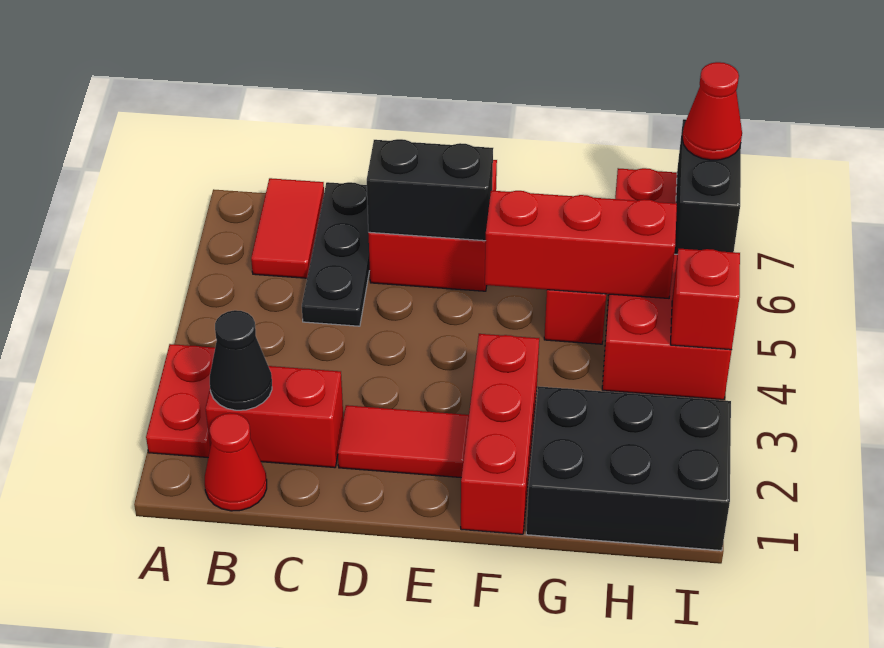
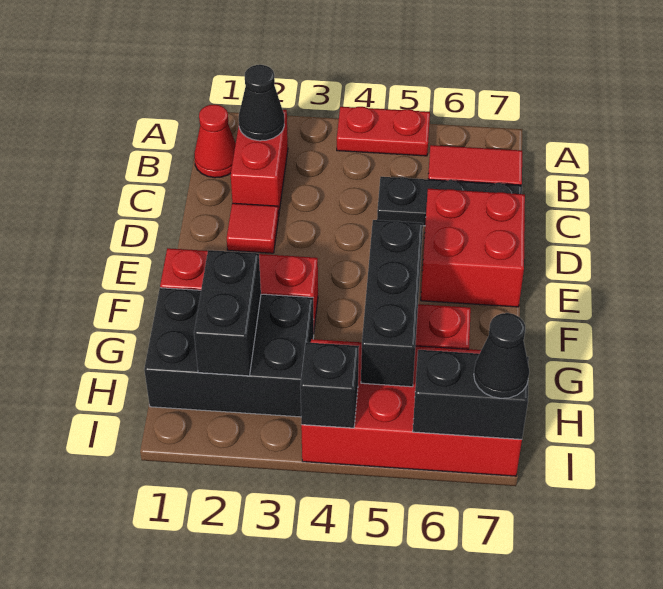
red 1x2 plate [146,344,215,457] -> red 1x2 plate moved to [337,107,430,156]
red 1x2 tile [338,405,469,477] -> red 1x1 tile [227,203,278,253]
black 1x2 brick [367,139,493,241] -> black 1x2 brick moved to [194,250,261,376]
red 1x3 brick [485,191,677,298] -> black 1x3 brick [361,220,423,387]
black 2x3 brick [526,386,731,551] -> black 2x3 brick turned to [144,288,314,417]
red 1x1 brick [671,249,740,350] -> black 1x1 brick [300,342,359,428]
red 1x1 cone [682,62,742,160] -> black 1x1 cone [474,313,529,398]

